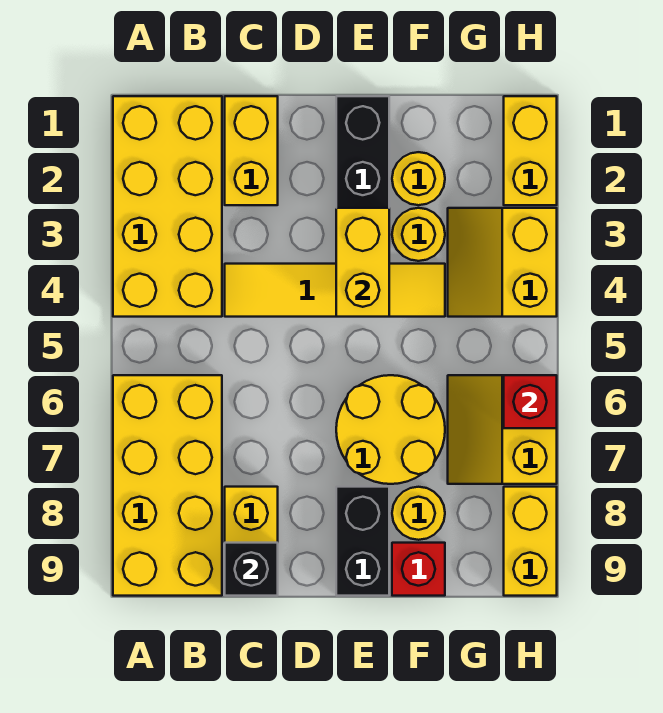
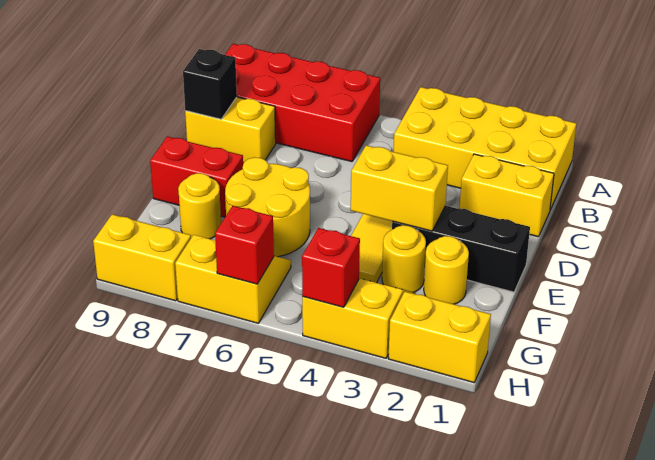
yellow 2x4 brick [113,375,222,596] -> red 2x4 brick [225,44,380,162]
black 1x2 brick [336,487,389,596] -> red 1x2 brick [150,136,243,217]
red 1x1 brick [392,543,445,596] -> red 1x1 brick moved to [302,228,360,307]

